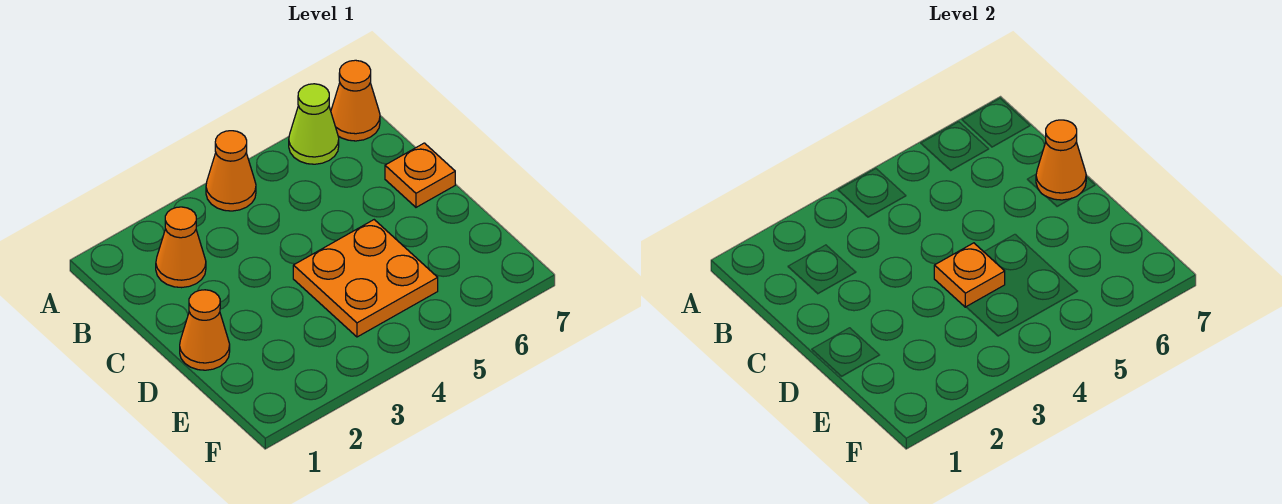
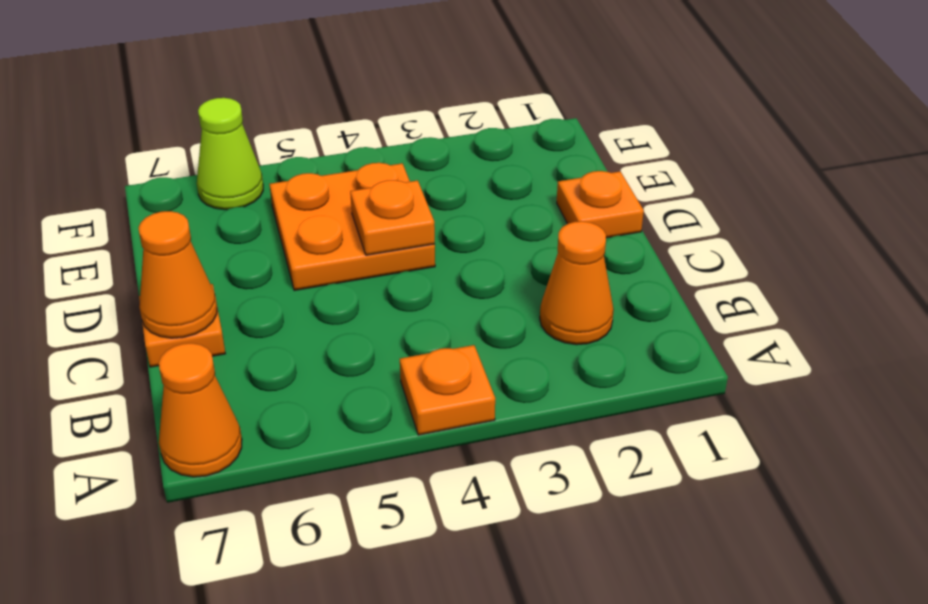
orange 1x1 cone [206,131,256,211] -> orange 1x1 plate [400,345,495,435]
lime 1x1 cone [289,84,339,164] -> lime 1x1 cone moved to [197,98,263,210]
orange 1x1 cone [180,290,230,370] -> orange 1x1 plate [557,171,644,238]

